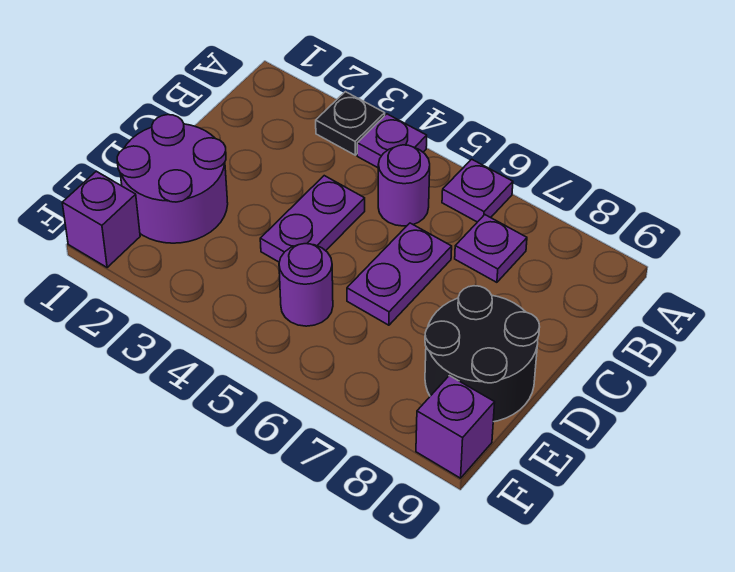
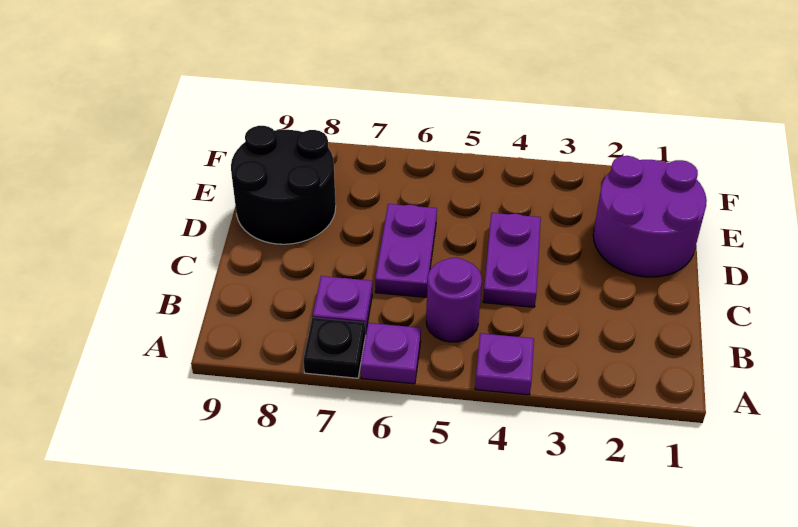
black 1x1 plate [316,92,385,155] -> black 1x1 plate moved to [304,318,365,378]
purple 1x1 round brick [279,244,333,326] -> none
purple 1x1 brick [62,171,140,268] -> none
purple 1x1 brick [416,376,495,478] -> none

